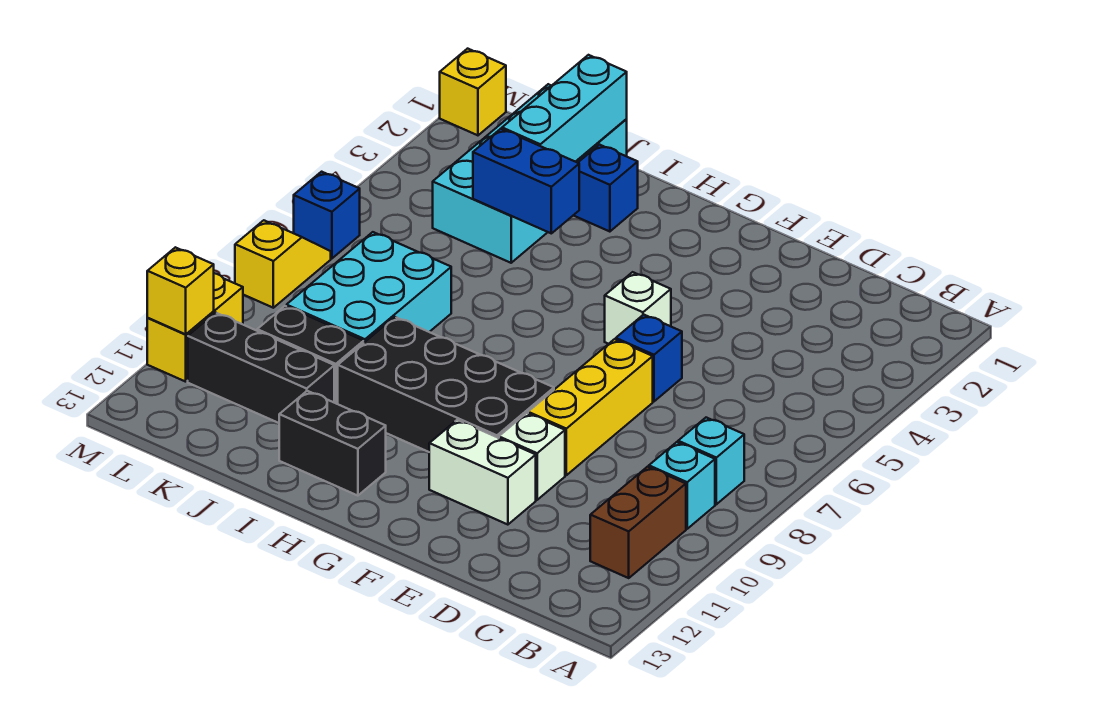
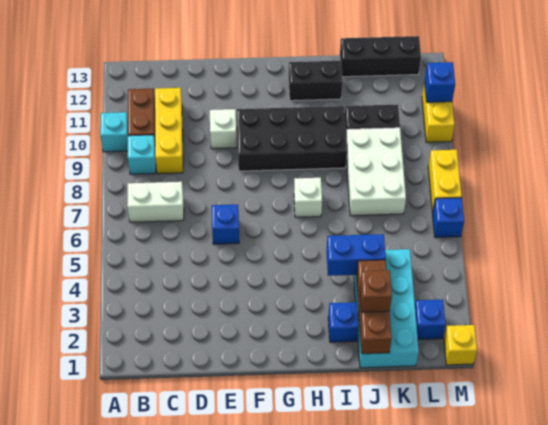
cyan 1x1 brick [678,418,744,504] -> cyan 1x1 brick moved to [100,112,128,152]
yellow 1x3 brick [528,339,653,475] -> yellow 1x3 brick moved to [155,88,183,174]
white 1x2 brick [429,420,536,525] -> white 1x2 brick moved to [127,182,184,222]
white 1x1 brick [605,272,671,344] -> white 1x1 brick moved to [294,178,322,217]
cyan 1x3 brick [502,55,627,162] -> brown 1x3 brick [357,260,392,354]
none -> brown 1x1 brick [360,270,392,312]
cyan 2x3 brick [286,232,451,342] -> white 2x3 brick [346,128,406,216]
black 1x3 brick [188,313,334,423] -> black 1x3 brick moved to [340,36,421,77]
none -> blue 1x1 brick [415,300,445,340]
yellow 1x2 slope [235,220,331,308] -> yellow 1x2 brick [428,150,462,213]
yellow 1x1 brick [147,247,214,334] -> blue 1x1 brick [425,62,455,102]

